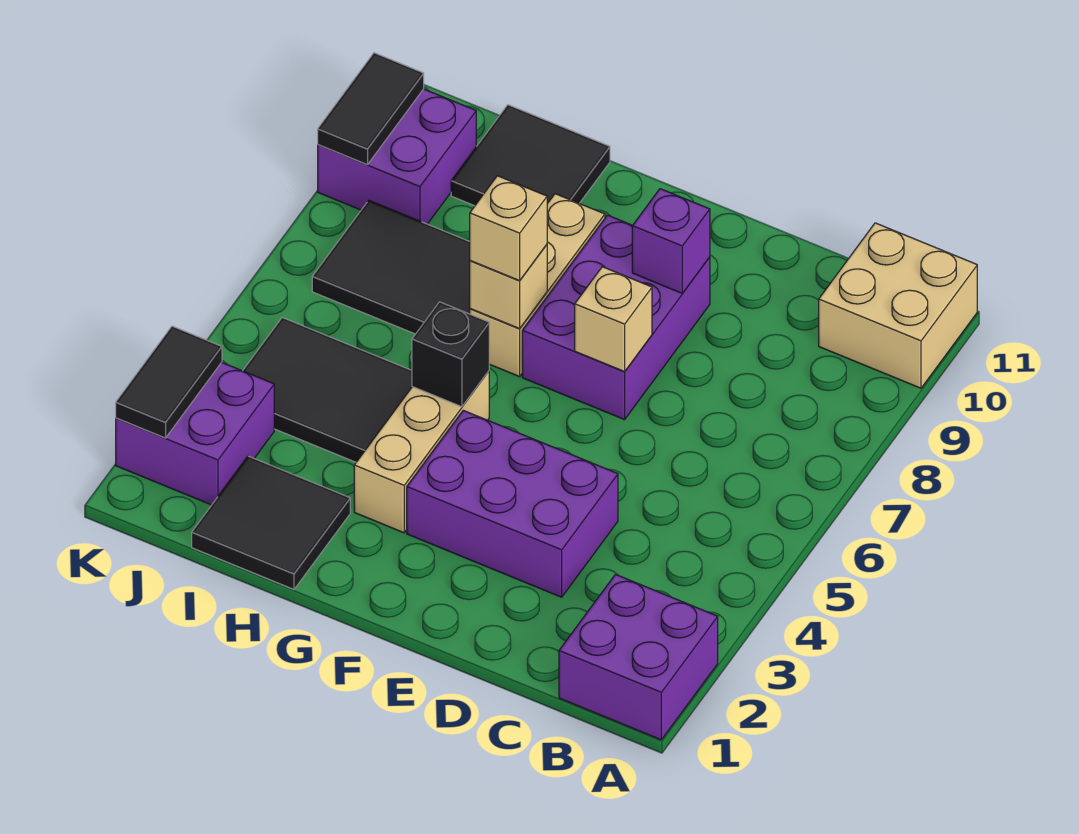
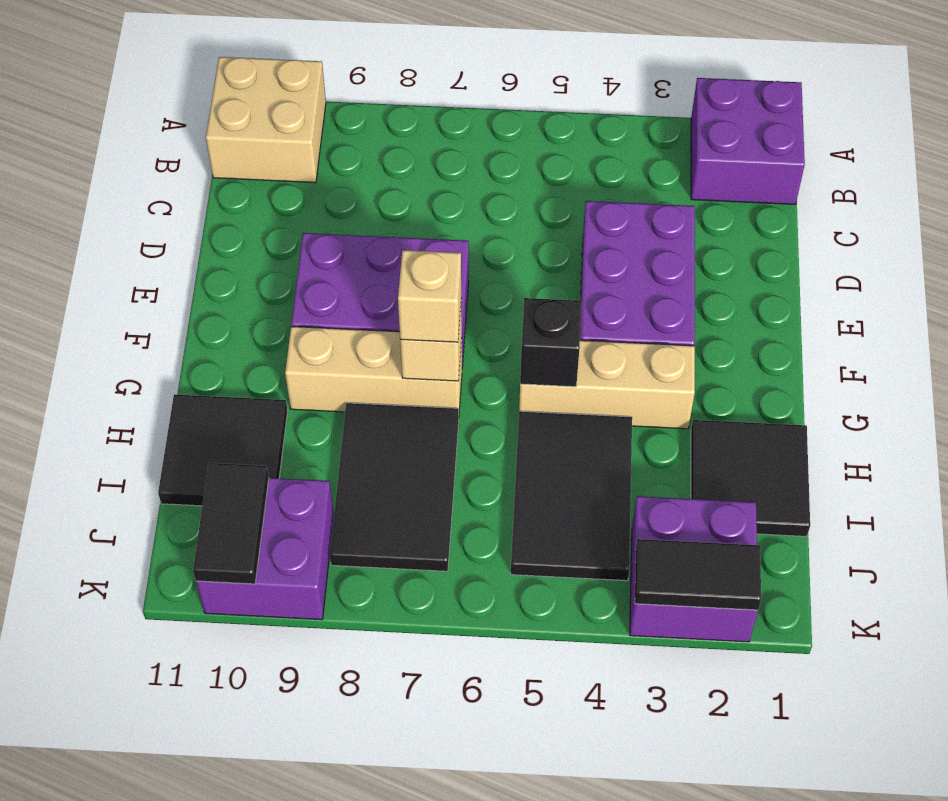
tan 1x1 brick [575,267,652,372] -> none
purple 1x1 brick [632,189,710,293] -> none
black 1x2 tile [318,53,424,165] -> black 1x2 tile turned to [193,463,269,584]

